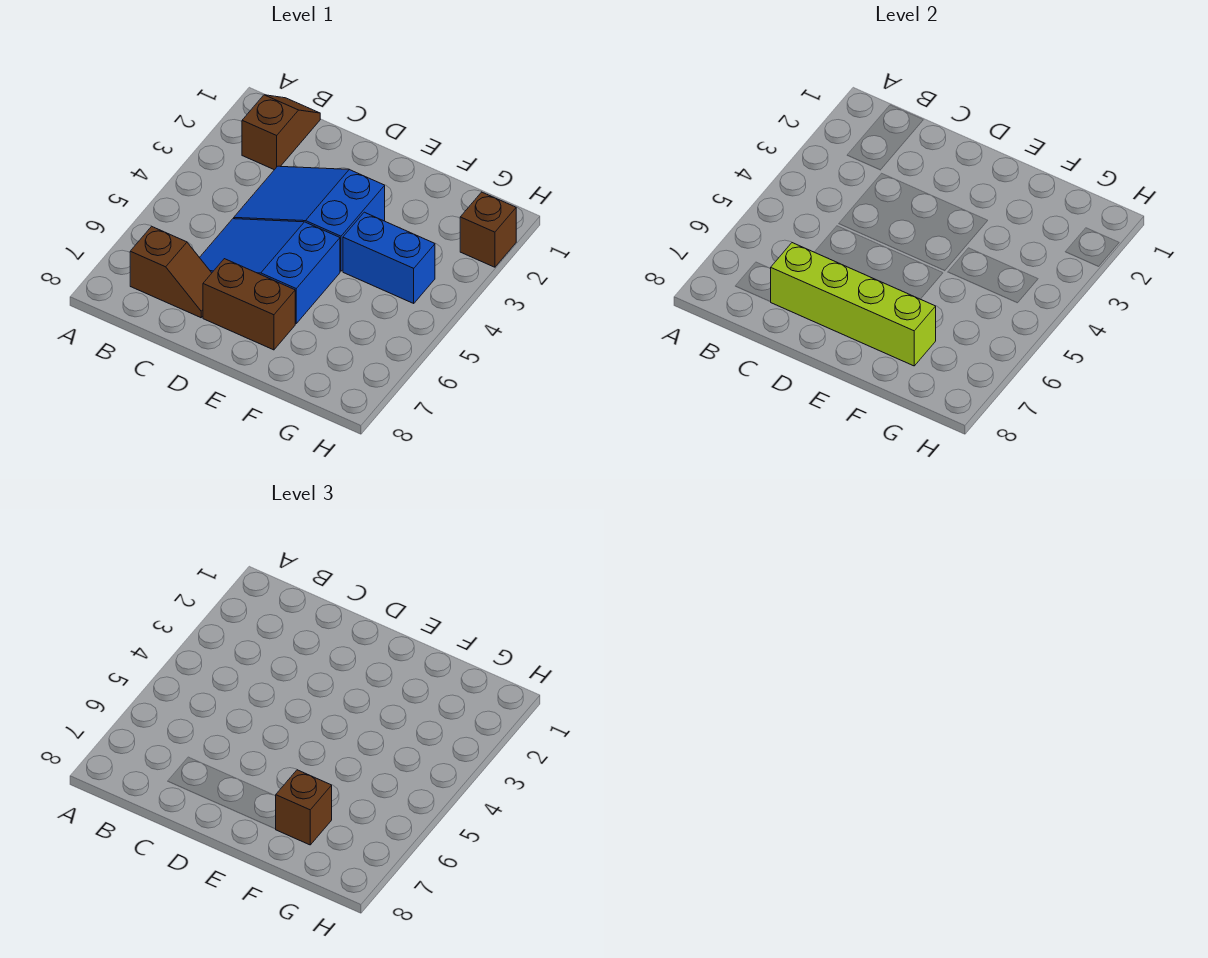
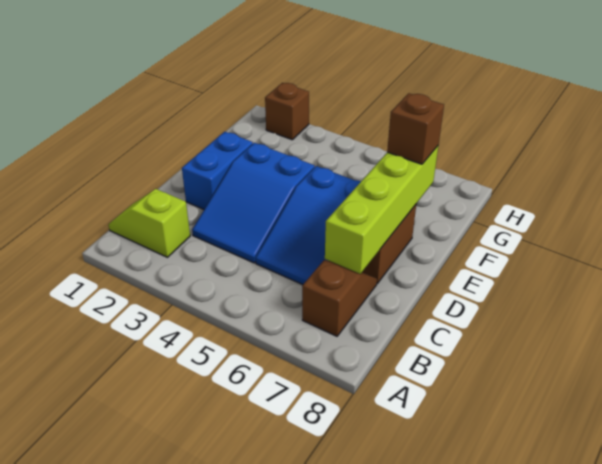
brown 1x2 slope [242,95,320,170] -> lime 1x2 slope [108,189,190,257]
blue 1x2 brick [343,212,435,303] -> blue 1x2 brick moved to [182,132,253,209]

